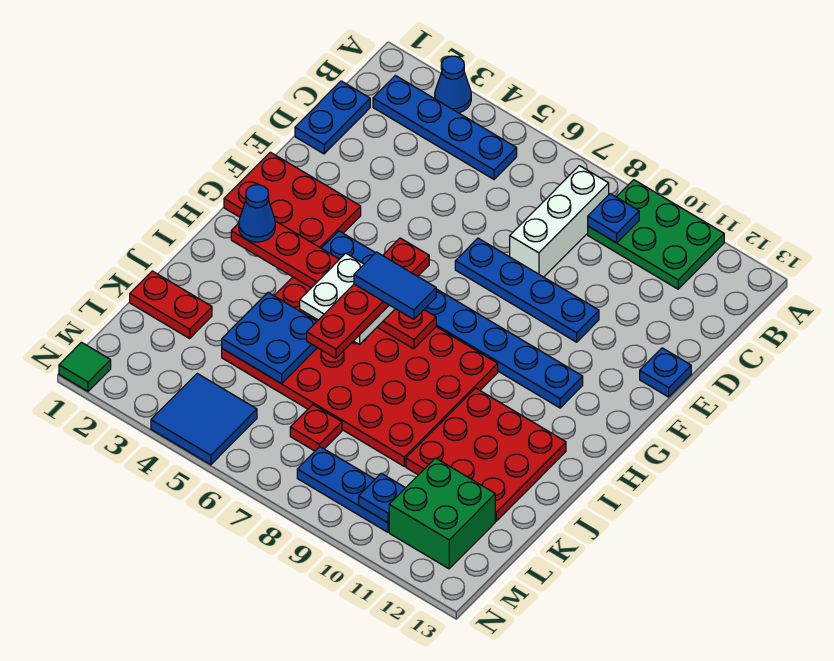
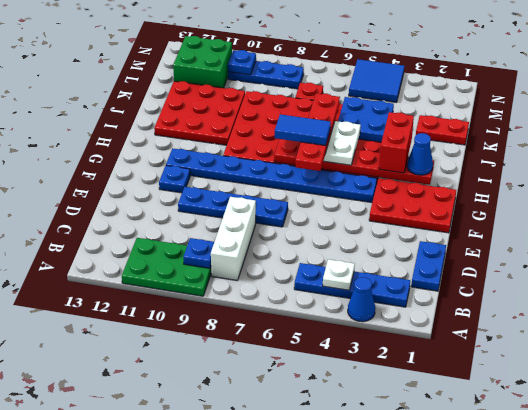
none -> white 1x1 plate [323,259,355,290]
blue 1x1 plate [640,348,691,397] -> blue 1x1 plate moved to [159,166,190,193]
none -> red 1x2 brick [379,112,414,173]
green 1x1 tile [59,342,111,391] -> none

